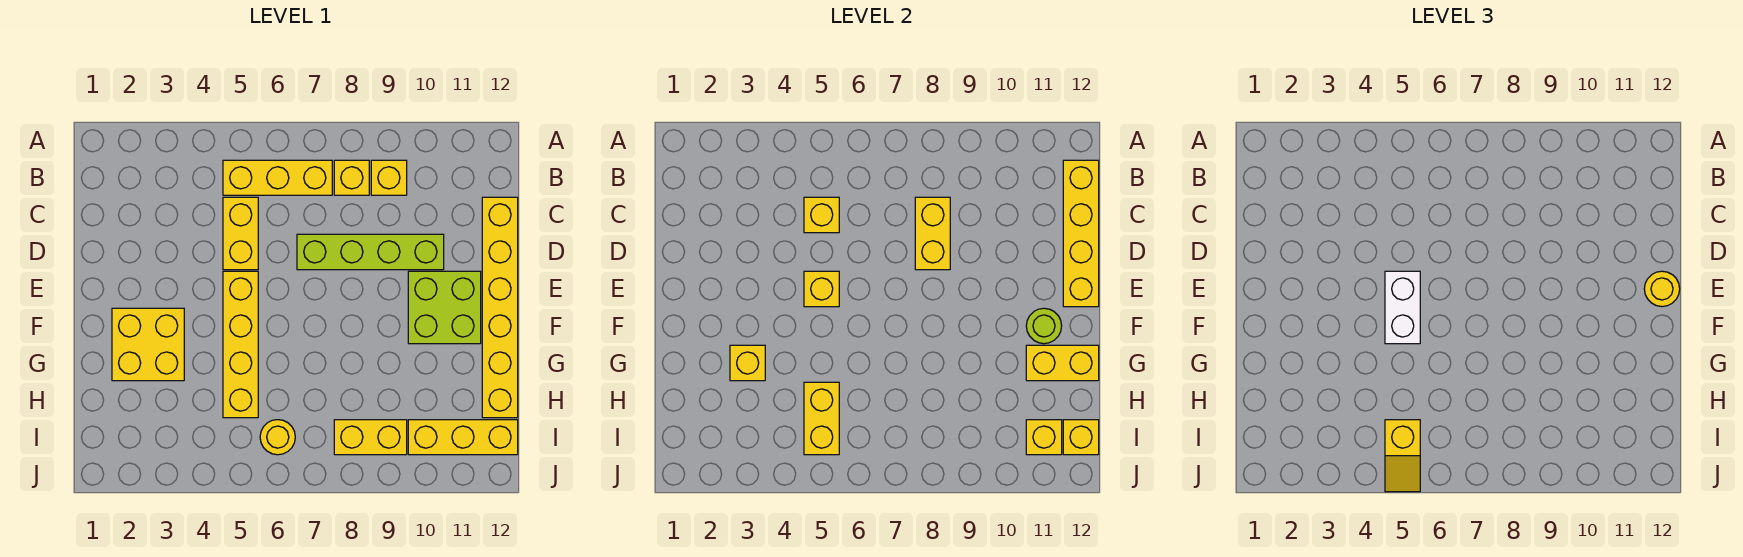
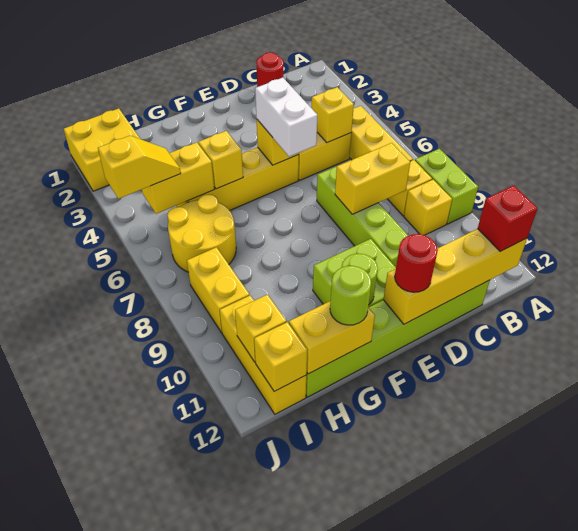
none -> lime 1x2 brick [415,149,478,224]
none -> red 1x1 brick [478,185,537,251]
none -> red 1x1 round brick [256,52,283,87]
yellow 1x6 brick [482,197,518,418] -> lime 1x6 brick [306,280,490,397]
white 1x2 brick [1385,271,1420,344] -> white 1x2 brick turned to [255,78,317,157]
yellow 1x1 round brick [1644,271,1680,307] -> red 1x1 round brick [395,234,438,292]
yellow 2x2 brick [112,308,184,381] -> yellow 2x2 brick moved to [64,108,140,191]
yellow 1x1 brick [730,345,765,381] -> yellow 1x1 brick moved to [198,131,243,189]
yellow 1x2 brick [1026,345,1099,381] -> yellow 1x2 brick turned to [289,301,375,374]
none -> lime 1x1 round brick [330,266,371,325]
yellow 1x2 slope [1385,420,1420,492] -> yellow 1x2 slope turned to [98,136,181,199]
yellow 1x1 round brick [260,420,295,455] -> yellow 2x2 round brick [167,195,236,272]

